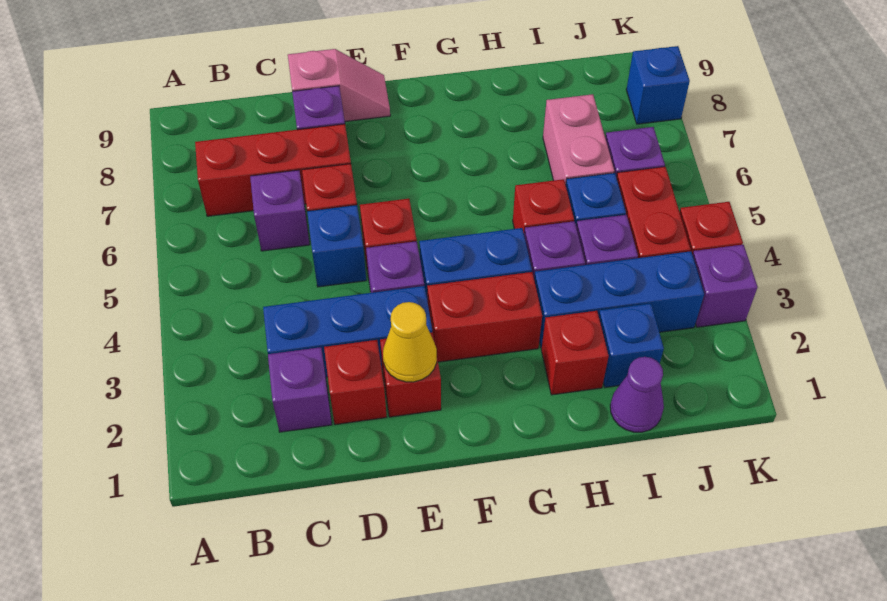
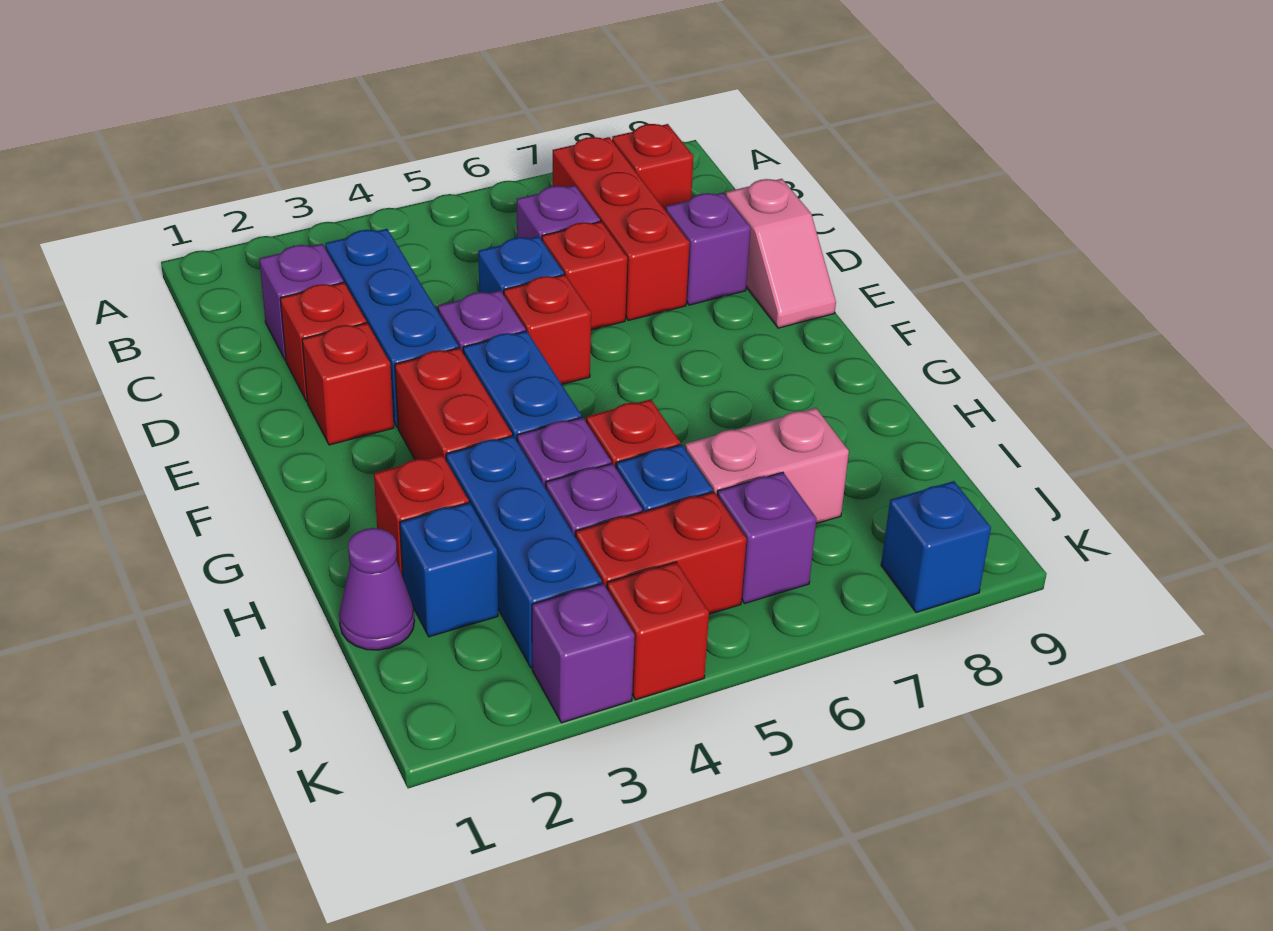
none -> red 1x1 brick [612,124,694,209]
yellow 1x1 cone [383,302,437,382] -> none

